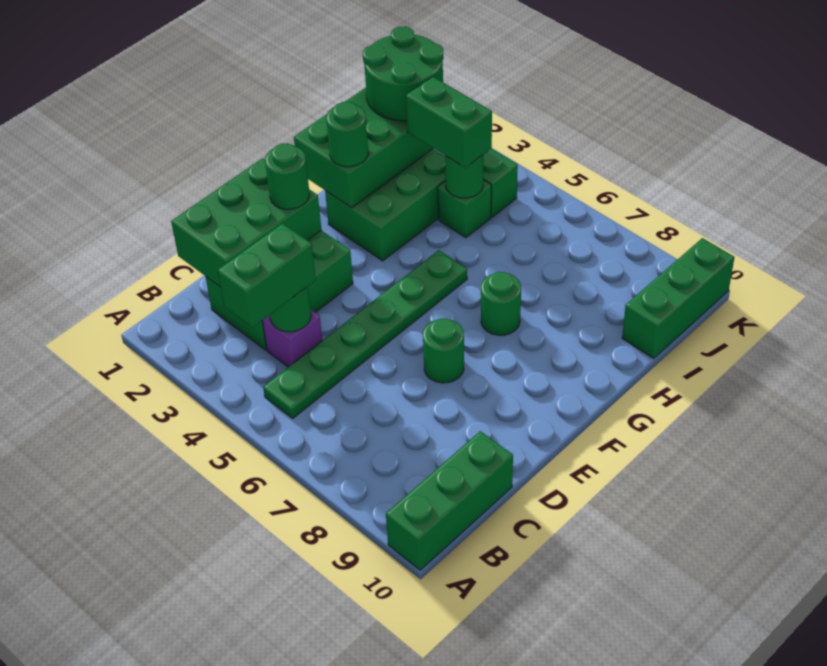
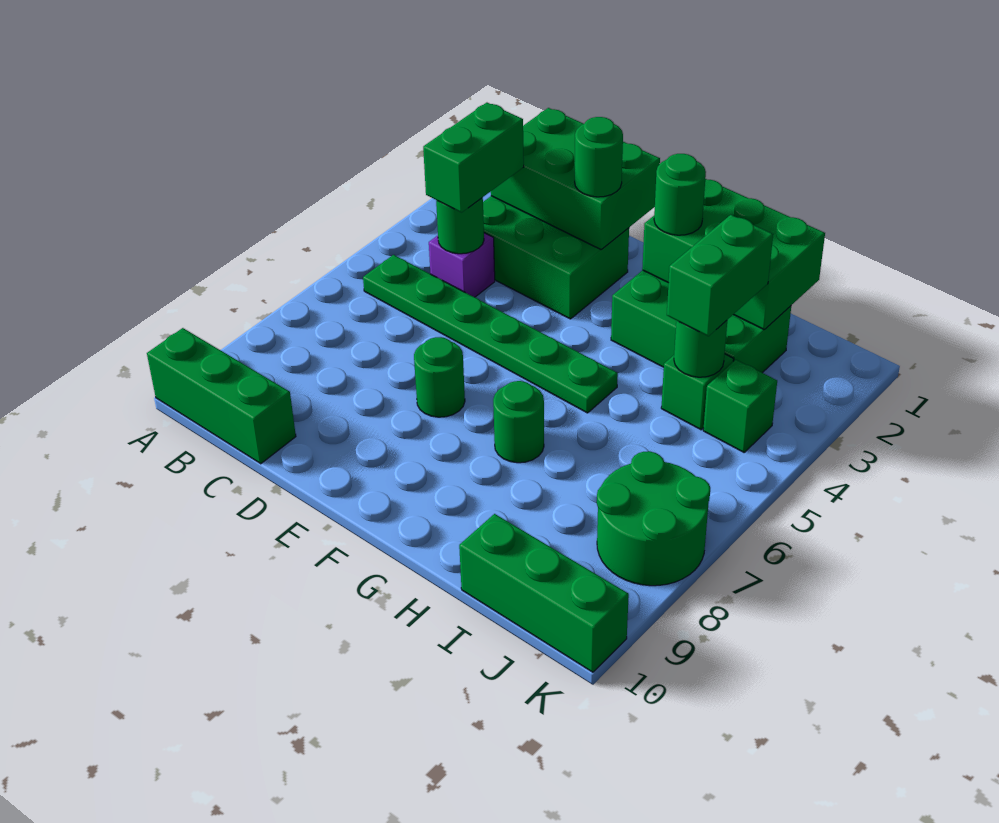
green 1x2 brick [218,223,316,327] -> green 1x2 brick turned to [423,103,524,212]
green 2x2 round brick [363,27,444,121] -> green 2x2 round brick moved to [597,451,710,586]

